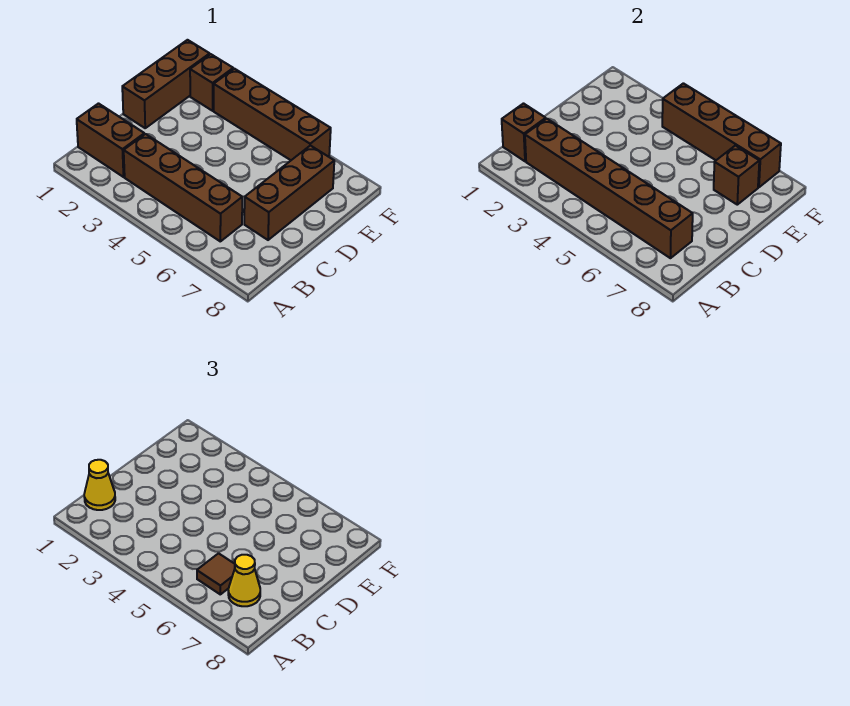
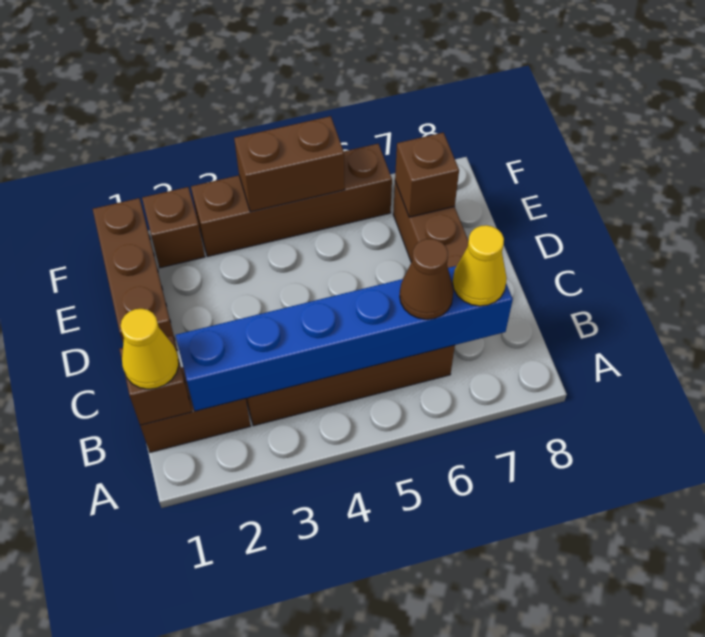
brown 1x6 brick [525,119,693,258] -> blue 1x6 brick [176,266,513,411]
brown 1x1 tile [197,553,235,594] -> brown 1x1 cone [400,239,454,319]
brown 1x4 brick [662,83,781,187] -> brown 1x2 brick [234,116,345,212]

